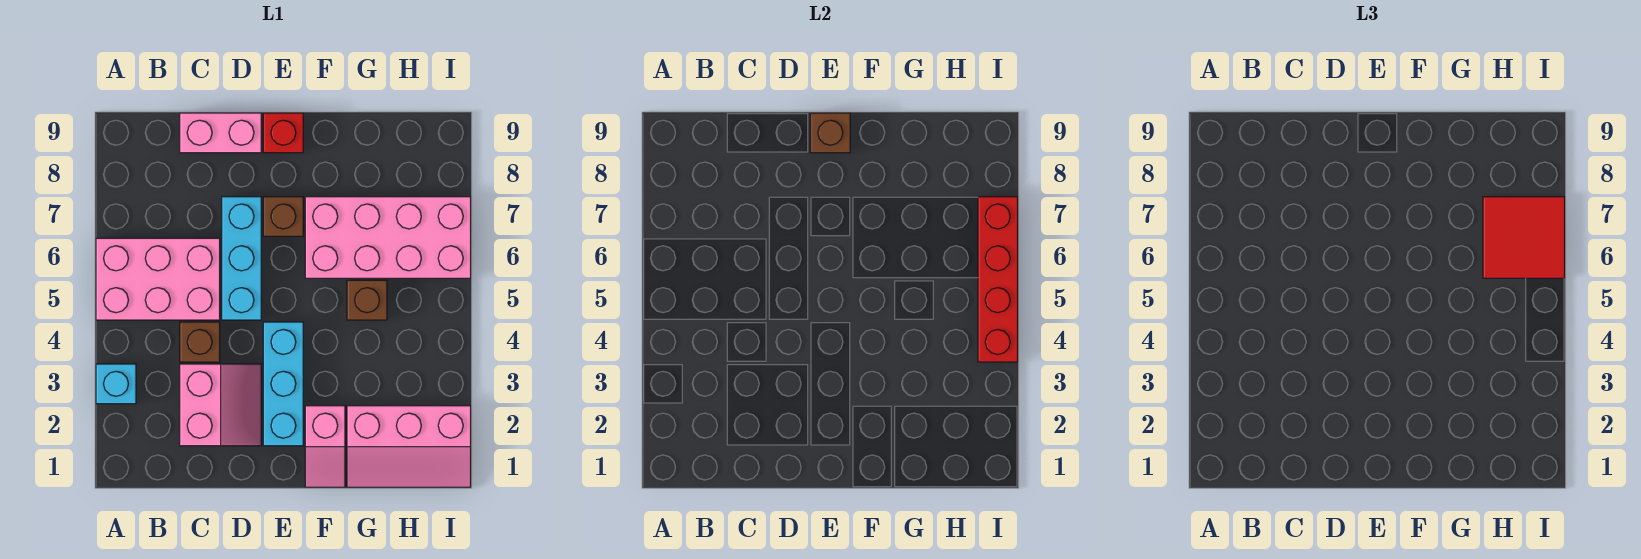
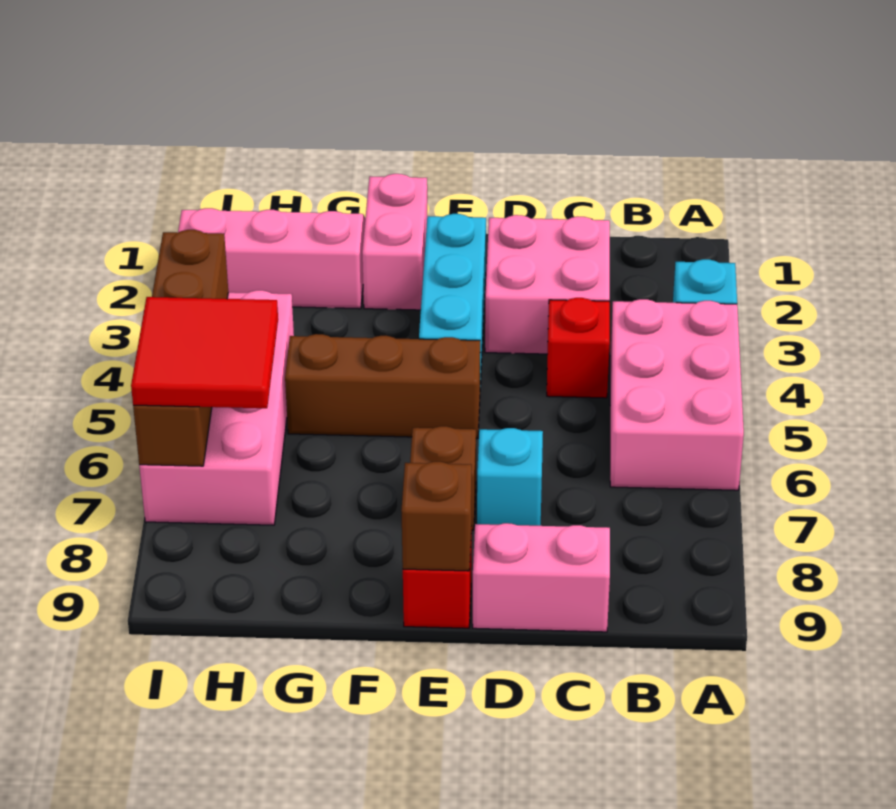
pink 2x3 brick [96,238,220,320] -> pink 2x3 brick turned to [610,299,744,490]
pink 2x2 slope [180,364,261,446] -> pink 2x2 brick [485,215,610,354]
brown 1x1 brick [180,322,220,362] -> red 1x1 brick [547,298,610,398]
cyan 1x3 brick [222,197,261,320] -> cyan 1x1 brick [477,428,543,526]
pink 1x2 slope [305,406,345,487] -> pink 1x2 brick [362,174,427,310]
pink 2x4 brick [305,197,471,278] -> pink 2x4 brick turned to [139,290,294,525]
brown 1x1 brick [347,280,387,320] -> brown 1x3 brick [285,334,480,439]
red 1x4 brick [978,197,1018,362] -> brown 1x4 brick [133,230,228,466]

